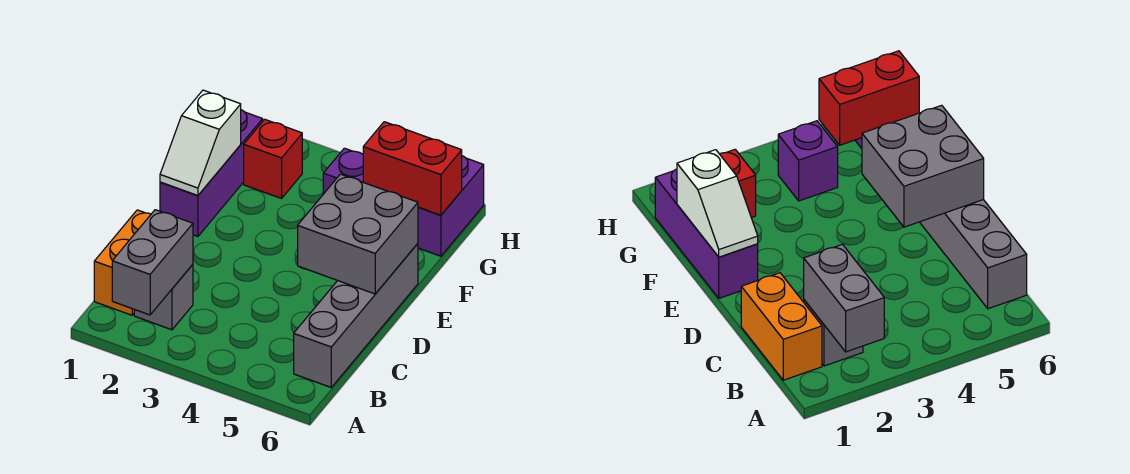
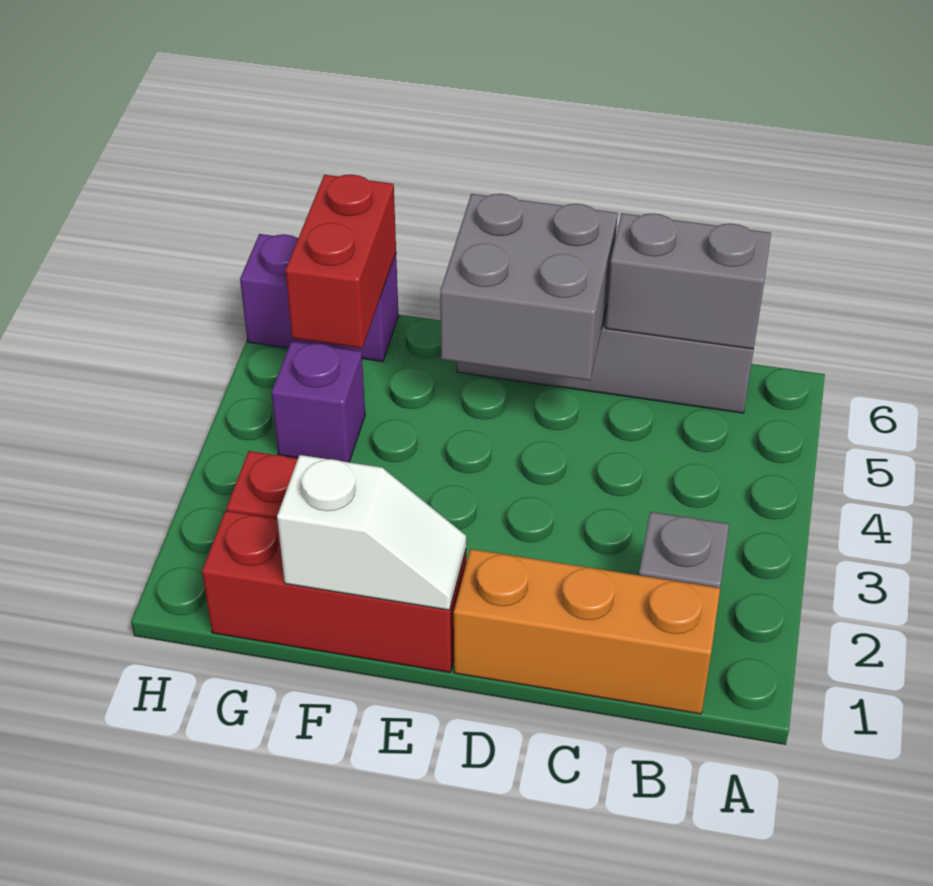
grey 1x2 brick [112,210,193,315] -> grey 1x2 brick moved to [606,213,771,349]
orange 1x2 brick [94,210,151,315] -> orange 1x3 brick [454,549,720,714]
purple 1x3 brick [160,110,263,237] -> red 1x3 brick [202,511,466,672]

